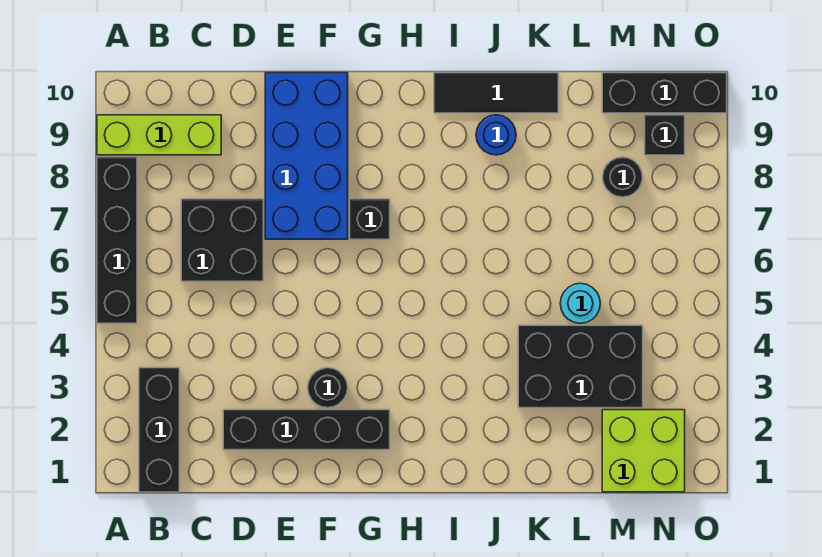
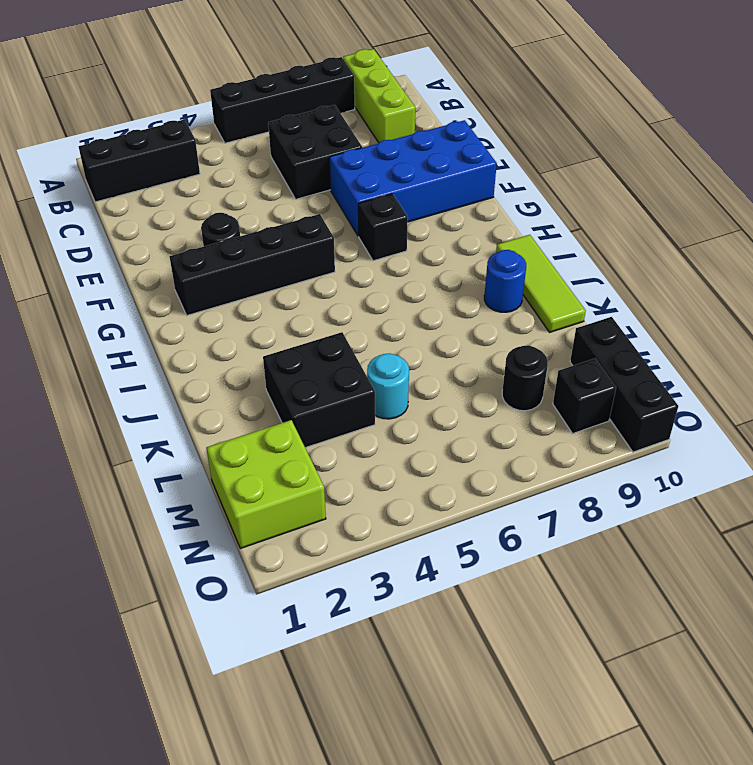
black 1x4 brick [223,410,390,450] -> black 1x4 brick turned to [169,214,335,315]
black 1x3 tile [434,73,558,113] -> lime 1x3 tile [496,235,586,332]
black 2x3 brick [518,325,643,408] -> black 2x2 brick [263,332,375,448]

